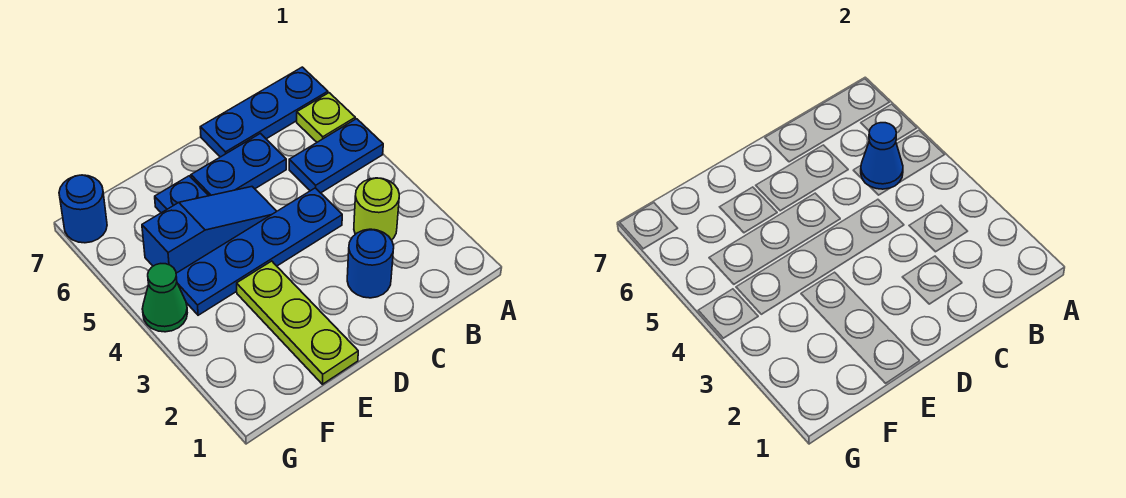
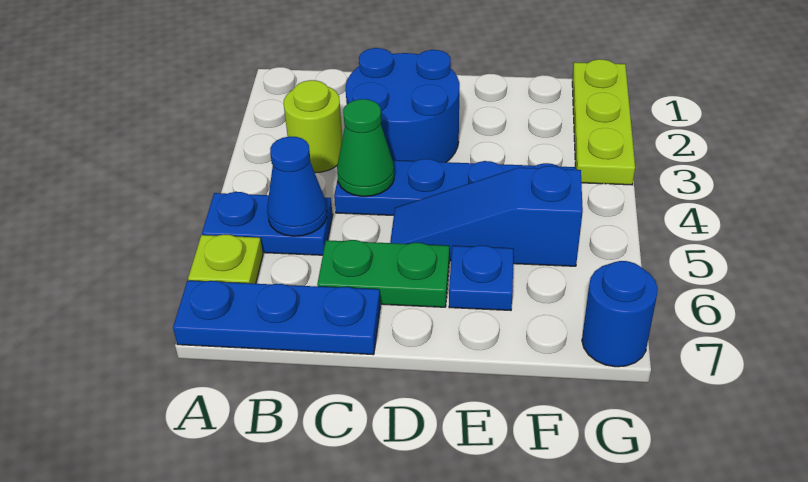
blue 1x1 round brick [347,229,394,298] -> blue 2x2 round brick [346,48,459,162]
blue 1x2 plate [191,133,286,196] -> green 1x2 plate [317,240,449,307]
lime 1x3 plate [237,261,358,384] -> lime 1x3 plate moved to [572,59,635,185]
green 1x1 cone [142,264,187,332] -> green 1x1 cone moved to [337,99,394,196]

